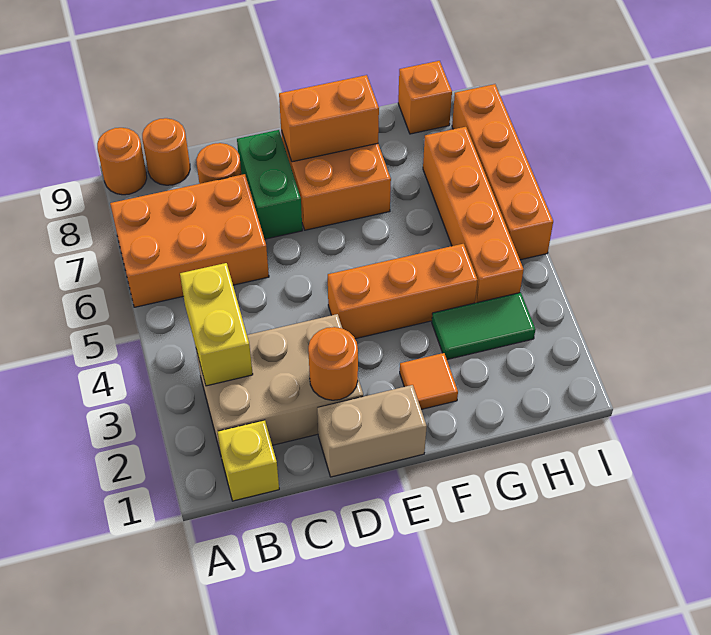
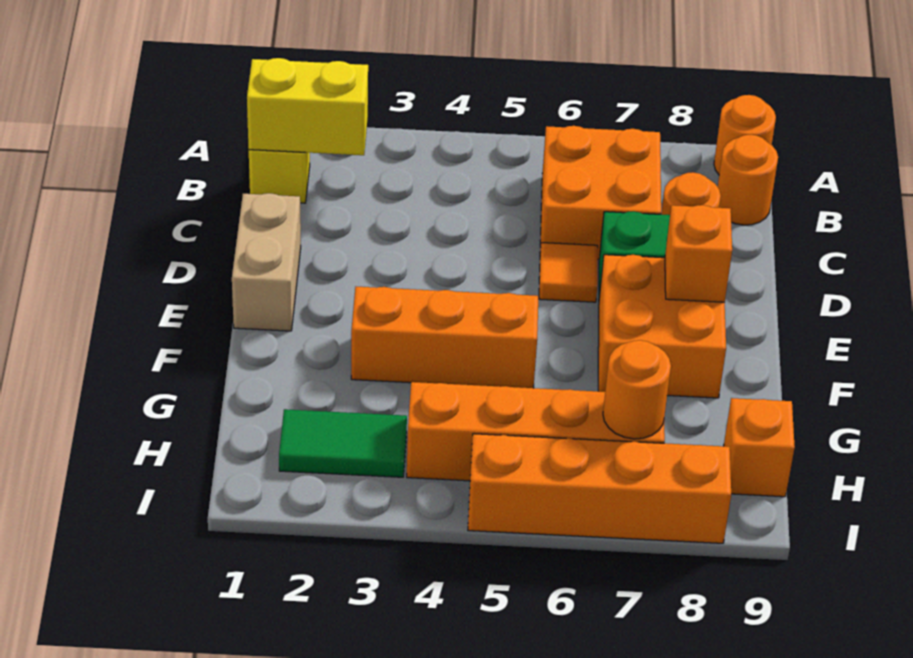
orange 2x3 brick [110,174,269,307] -> orange 2x2 brick [540,126,661,260]
tan 2x3 brick [196,314,363,454] -> none
yellow 1x2 brick [180,263,253,386] -> yellow 1x2 brick moved to [247,58,368,155]
orange 1x1 round brick [308,327,358,400] -> orange 1x1 round brick moved to [603,340,671,439]
orange 1x3 brick [328,244,478,339] -> orange 1x3 brick turned to [351,287,538,388]
orange 1x2 brick [279,75,379,162] -> orange 1x1 brick [665,205,732,302]
orange 1x1 tile [400,353,458,409] -> orange 1x1 tile moved to [539,243,598,302]
green 1x2 tile [432,293,535,359] -> green 1x2 tile turned to [279,409,407,477]

